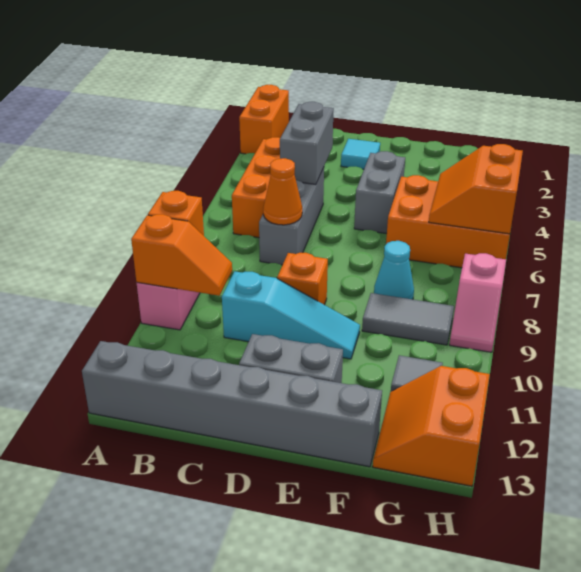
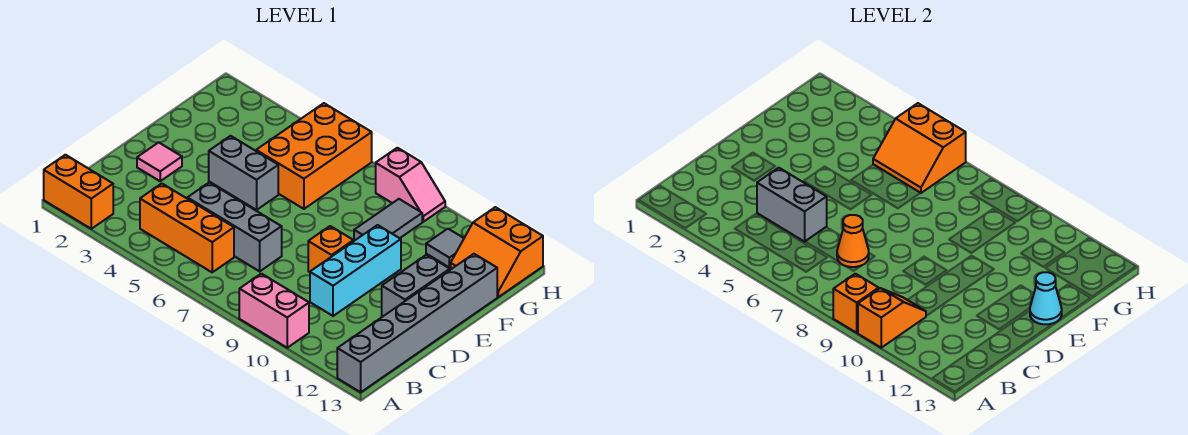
cyan 1x3 slope [222,271,360,359] -> cyan 1x3 brick [310,225,401,316]
cyan 1x1 tile [341,139,380,169] -> pink 1x1 tile [137,142,182,181]
cyan 1x1 cone [374,241,414,299] -> cyan 1x1 cone moved to [1030,272,1062,324]

